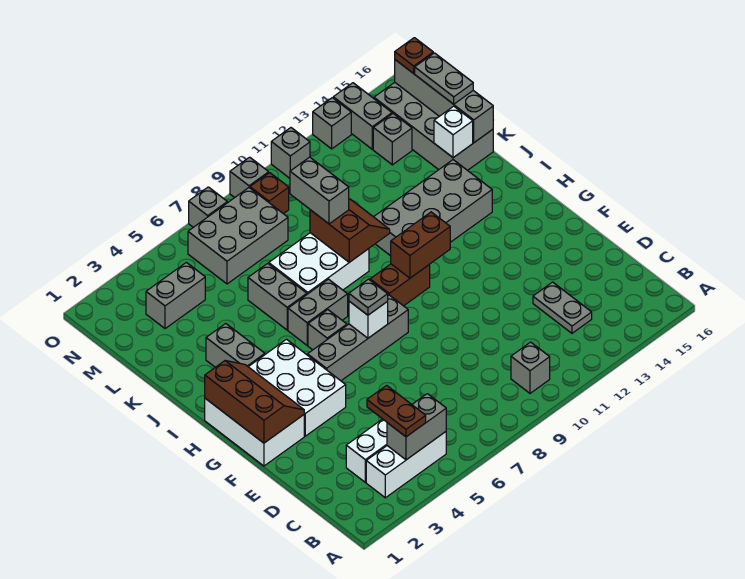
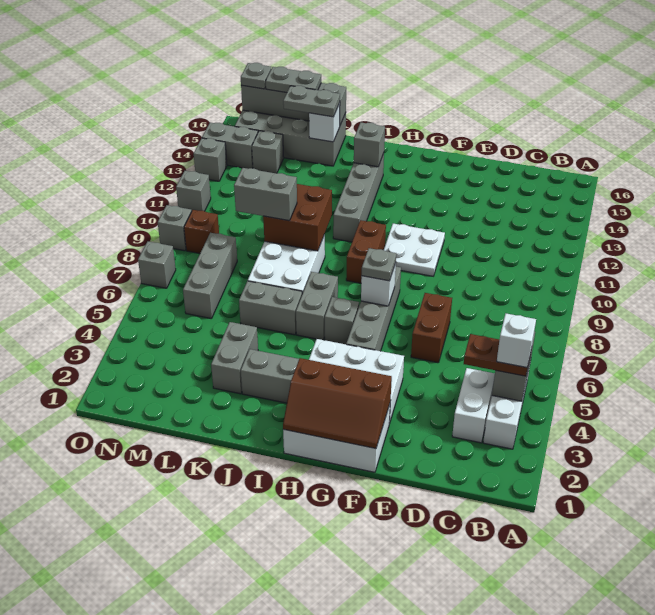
none -> white 1x1 brick [497,314,536,368]
grey 1x1 brick [511,342,550,393] -> grey 1x1 brick moved to [354,122,385,167]
grey 1x2 plate [533,282,592,333] -> grey 1x2 plate moved to [283,86,340,117]
brown 2x3 slope [205,361,304,443] -> brown 2x3 slope turned to [283,358,392,449]
none -> white 2x2 plate [384,224,445,276]
brown 1x2 brick [391,212,450,278] -> brown 1x2 brick moved to [411,293,452,363]
grey 2x4 brick [374,160,492,256] -> grey 1x4 brick [333,153,384,242]
brown 2x2 slope [310,199,390,262] -> brown 2x2 brick [263,184,332,251]
grey 1x2 brick [146,262,205,329] -> grey 1x2 brick moved to [211,322,258,394]
grey 2x3 brick [188,188,288,284] -> grey 1x3 brick [183,233,237,319]
brown 1x1 plate [395,38,433,74] -> grey 1x1 plate [241,63,271,89]

